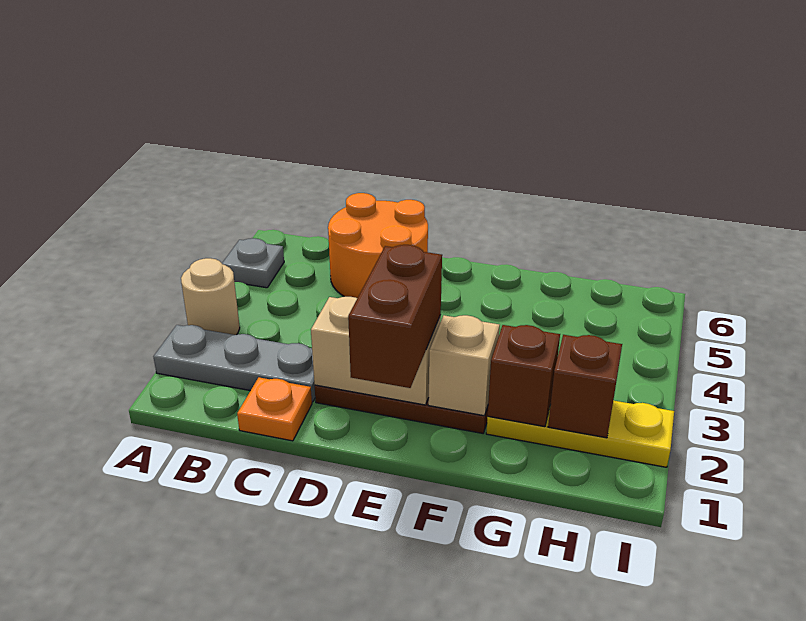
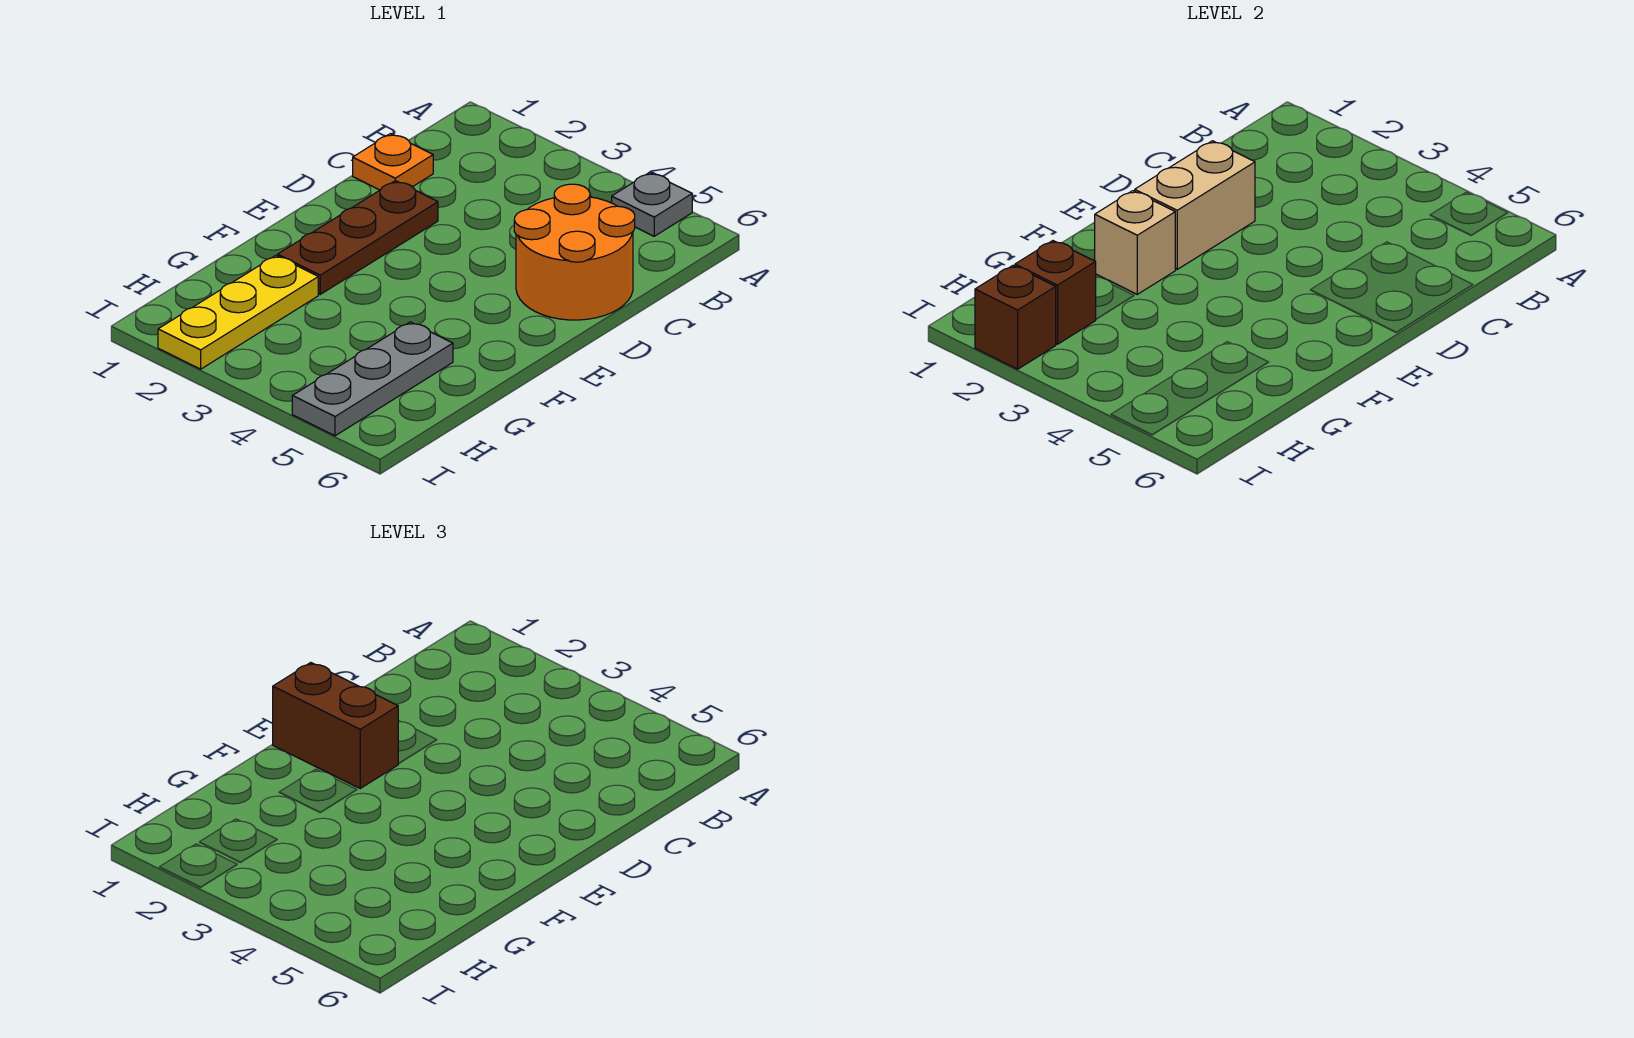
grey 1x3 plate [153,325,315,402] -> grey 1x3 plate moved to [292,322,453,436]
tan 1x1 round brick [181,258,240,335] -> none
brown 1x1 brick [488,325,560,427] -> brown 1x1 brick moved to [975,266,1056,369]

